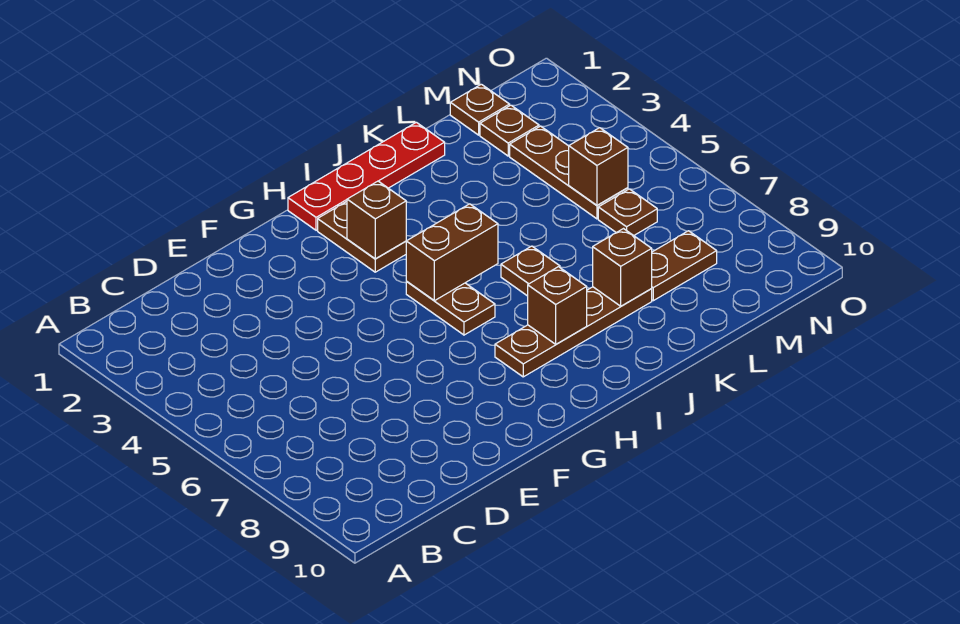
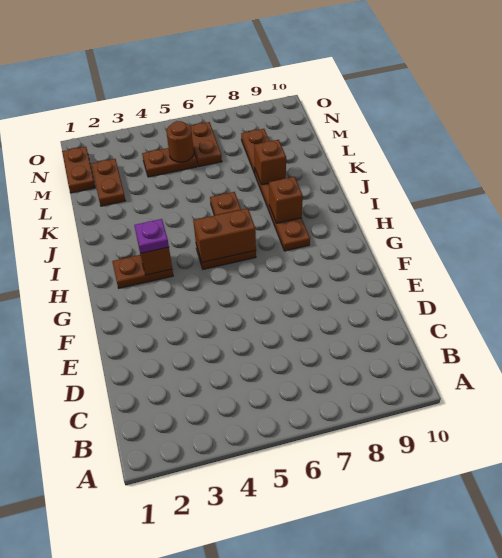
red 1x4 plate [288,122,445,230] -> none
none -> purple 1x1 plate [134,219,169,253]
brown 1x2 brick [406,204,498,301] -> brown 1x2 brick turned to [193,208,256,262]
brown 1x1 plate [450,84,510,135] -> brown 1x2 plate [62,147,95,193]
brown 1x1 plate [480,105,539,156] -> brown 1x2 plate [91,159,126,206]
brown 1x3 plate [510,126,628,219] -> brown 1x2 plate [142,148,197,177]
brown 1x1 brick [569,128,628,205] -> brown 1x1 round brick [166,121,194,162]
brown 1x1 plate [598,189,657,236] -> brown 1x2 plate [190,122,222,167]

